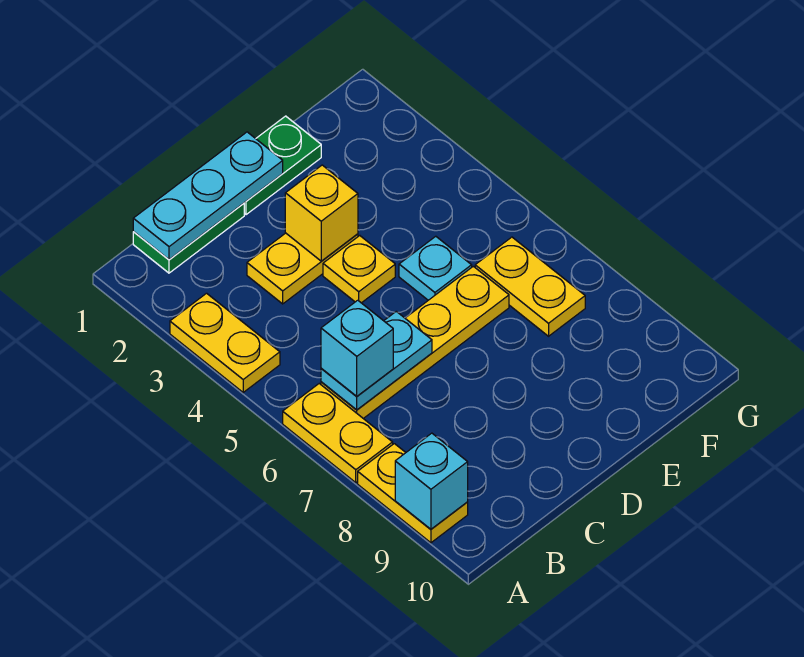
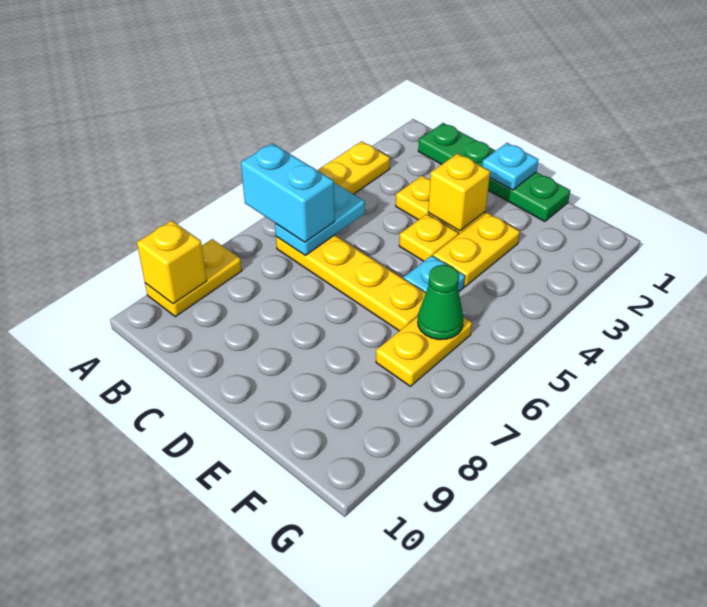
yellow 1x2 plate [283,384,393,483] -> yellow 1x2 plate moved to [433,213,520,287]
cyan 1x1 brick [395,433,468,529] -> yellow 1x1 brick [137,221,207,304]
cyan 1x3 plate [133,132,283,260] -> cyan 1x1 plate [482,143,538,190]
cyan 1x2 plate [321,311,432,410] -> cyan 1x2 plate turned to [275,183,365,255]
cyan 1x1 brick [321,300,393,396] -> cyan 1x2 brick [241,143,335,242]
none -> green 1x1 cone [418,265,464,340]

